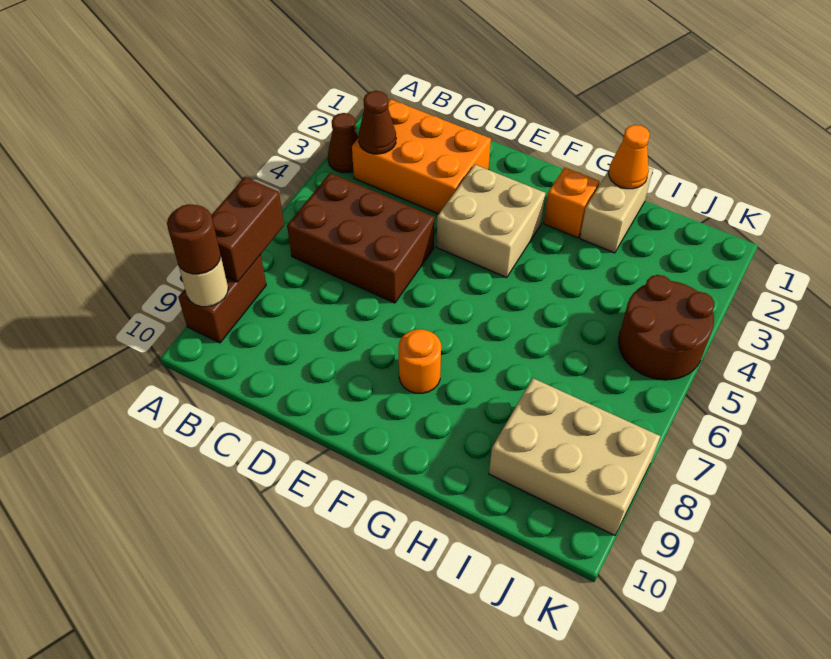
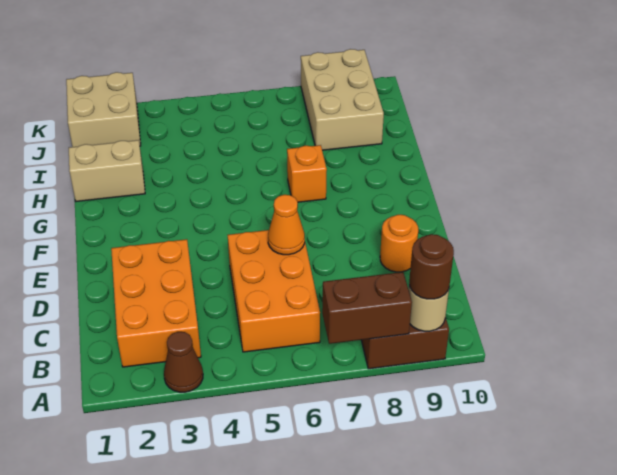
brown 1x1 cone [359,91,396,154] -> none
brown 2x3 brick [287,173,435,303] -> orange 2x3 brick [228,230,320,352]
tan 2x2 brick [437,165,545,278] -> tan 2x2 brick moved to [66,72,141,147]
orange 1x1 round brick [399,329,441,393] -> orange 1x1 round brick moved to [380,215,418,272]
orange 1x1 brick [544,167,600,238] -> orange 1x1 brick moved to [287,145,327,202]
orange 1x1 cone [609,125,650,189] -> orange 1x1 cone moved to [268,195,305,255]
brown 2x2 round brick [619,275,714,380] -> none

